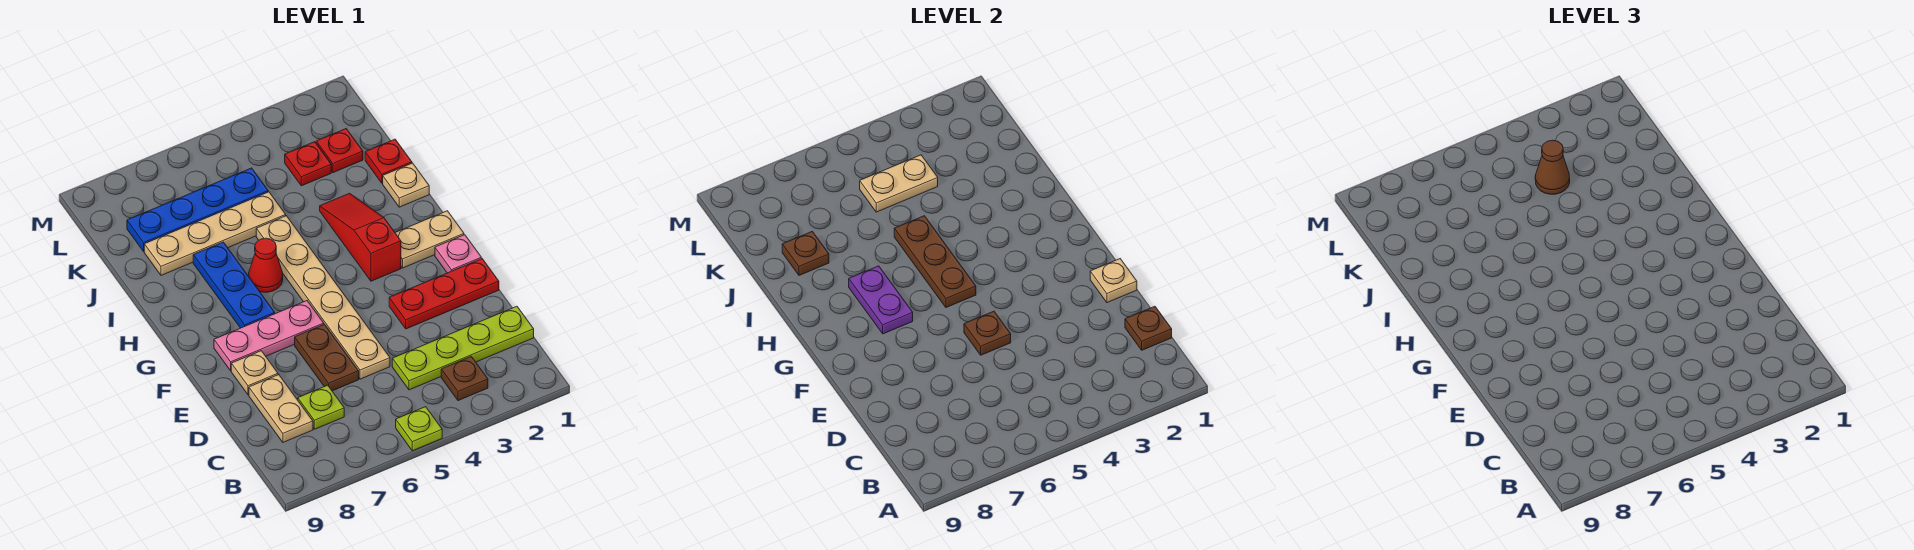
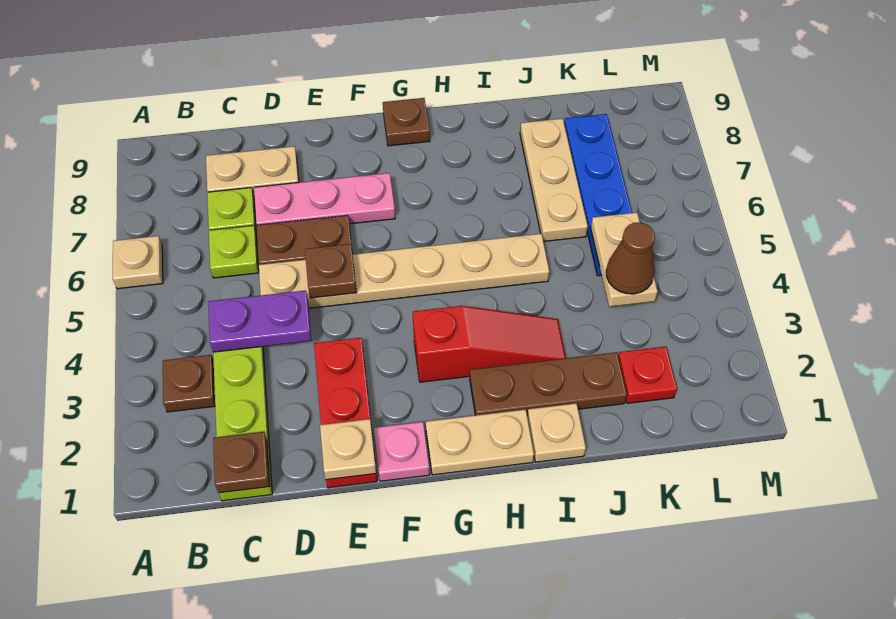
lime 1x1 plate [396,407,442,451] -> lime 1x1 plate moved to [209,226,259,278]
tan 1x1 plate [231,351,278,395] -> tan 1x1 plate moved to [113,236,163,289]
pink 1x3 plate [214,301,324,371] -> pink 1x3 plate turned to [254,173,395,225]
tan 1x2 plate [395,211,464,268] -> tan 1x2 plate turned to [426,409,534,475]
brown 1x3 plate [894,216,976,307] -> brown 1x3 plate moved to [470,352,627,415]
blue 1x3 plate [193,242,275,328] -> none
purple 1x2 plate [849,266,913,334] -> purple 1x2 plate moved to [208,290,311,352]
red 1x1 cone [249,238,283,292] -> none
red 1x1 plate [365,139,412,183] -> none
tan 1x4 plate [144,192,286,275] -> tan 1x3 plate [520,118,588,242]
brown 1x1 plate [782,231,829,275] -> brown 1x1 plate moved to [383,98,430,146]
red 1x1 plate [285,142,331,186] -> none

